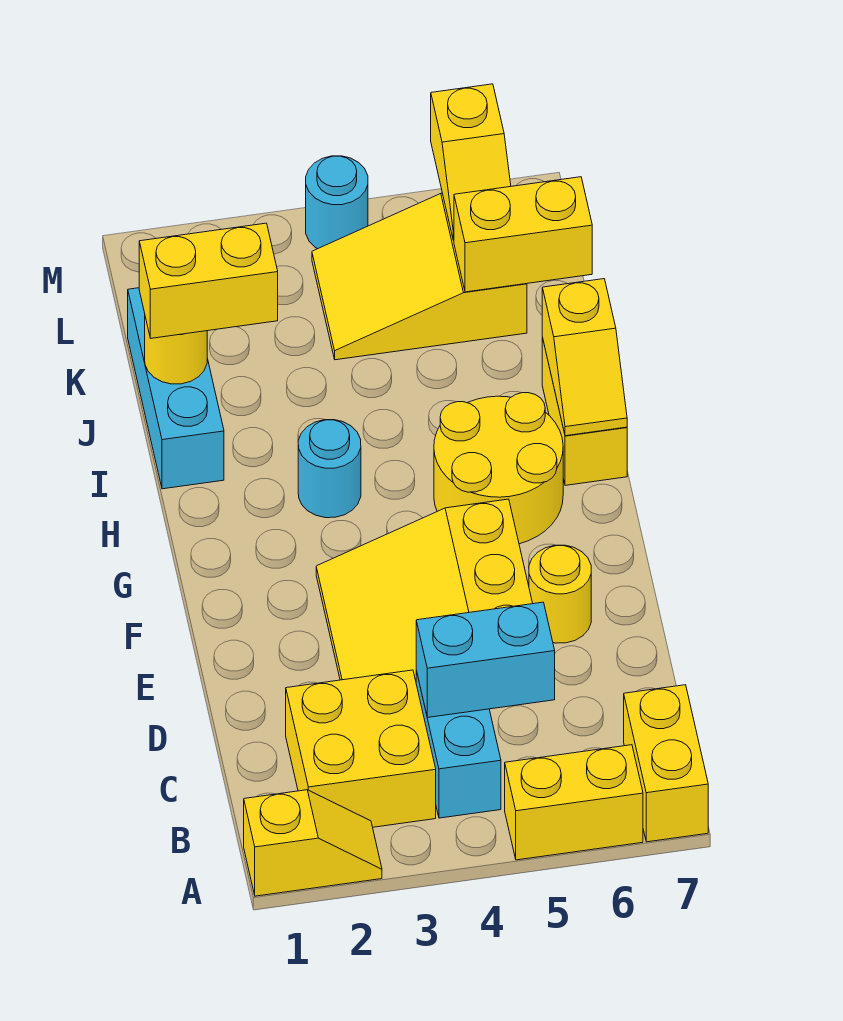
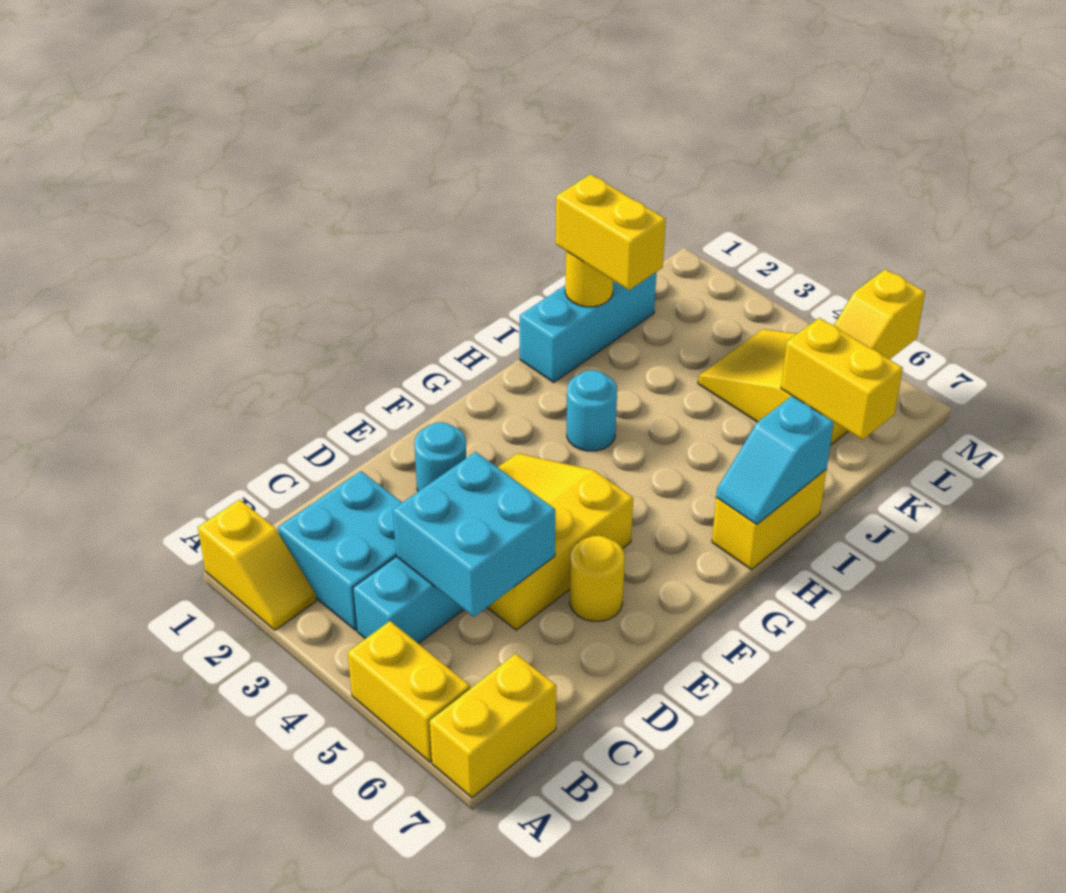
yellow 2x2 brick [286,670,436,827] -> cyan 2x2 brick [278,471,402,630]
cyan 1x2 brick [416,602,555,717] -> cyan 2x2 brick [393,452,555,617]
yellow 2x2 round brick [434,393,563,544] -> none
yellow 1x2 slope [542,279,627,436] -> cyan 1x2 slope [716,396,834,525]
cyan 1x1 round brick [306,156,368,249] -> cyan 1x1 round brick moved to [414,422,466,492]

